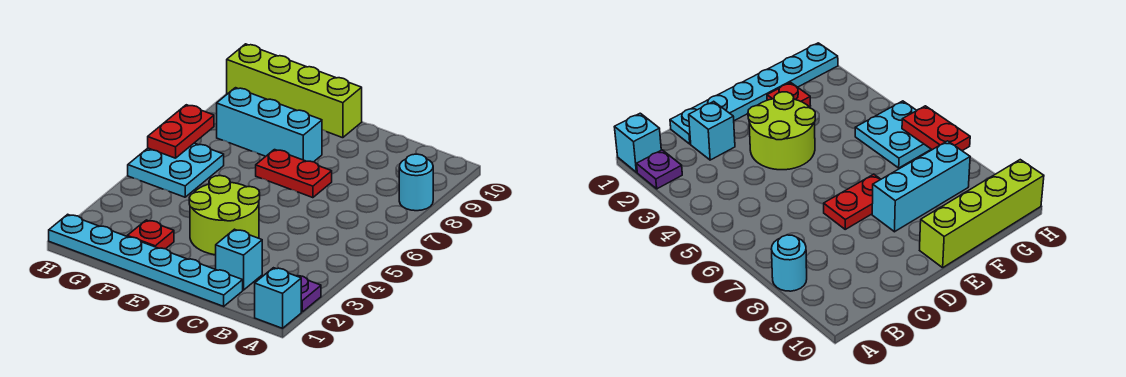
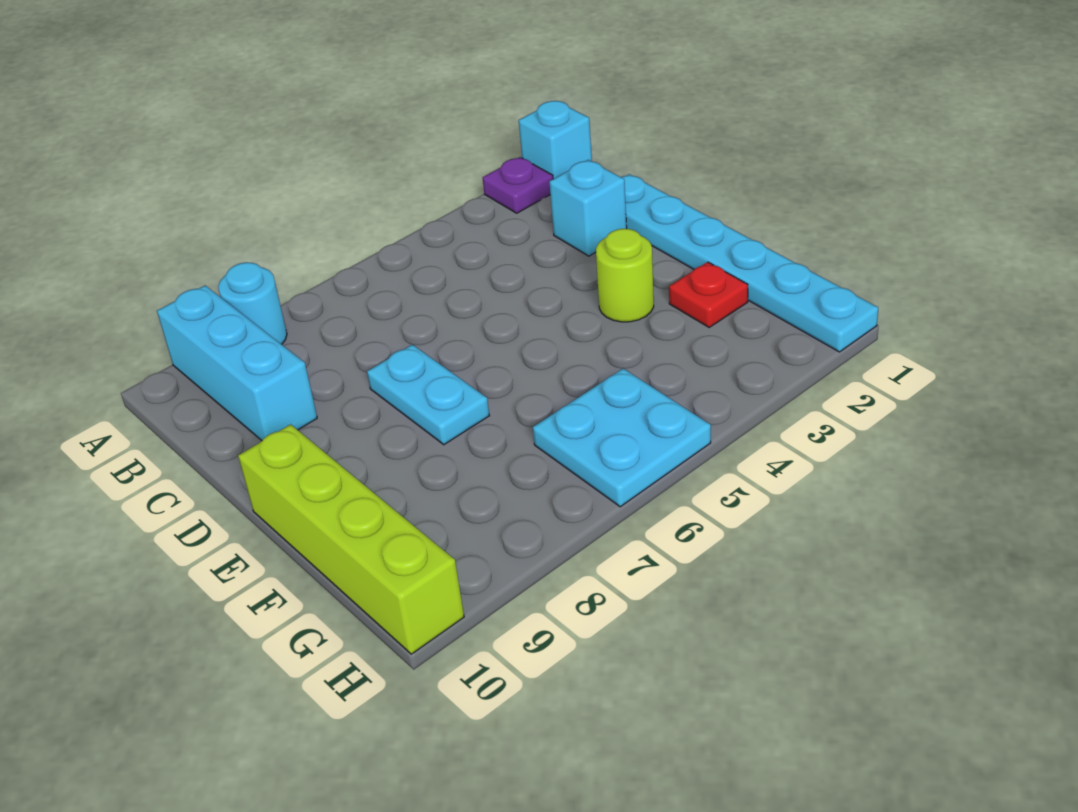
lime 2x2 round brick [189,176,260,255] -> lime 1x1 round brick [596,229,654,322]
red 1x2 plate [256,150,332,198] -> cyan 1x2 plate [367,345,489,445]
cyan 1x3 brick [217,88,322,162] -> cyan 1x3 brick moved to [157,286,317,440]
red 1x2 plate [148,105,214,158] -> none

